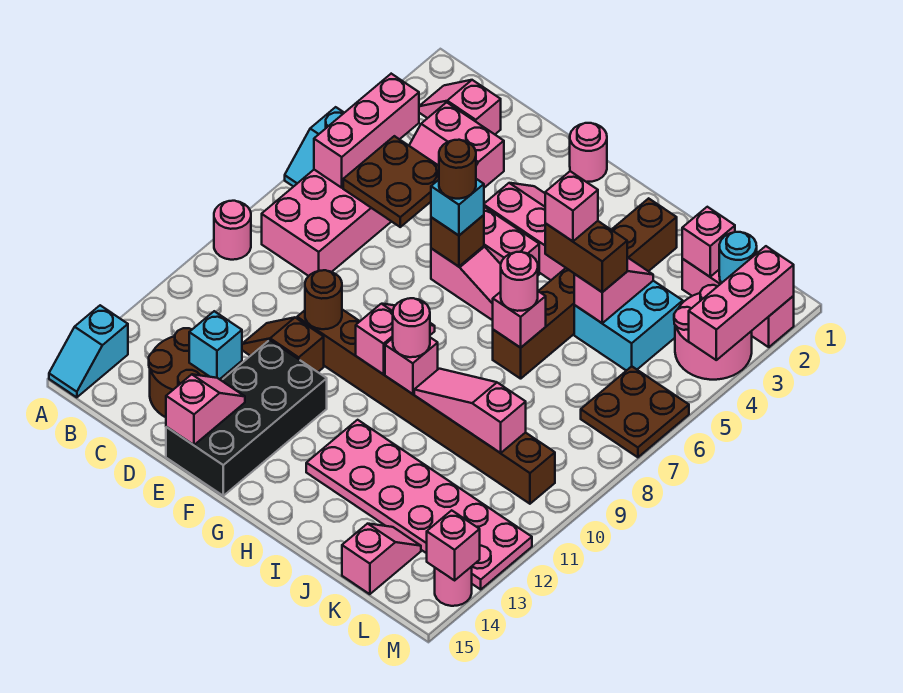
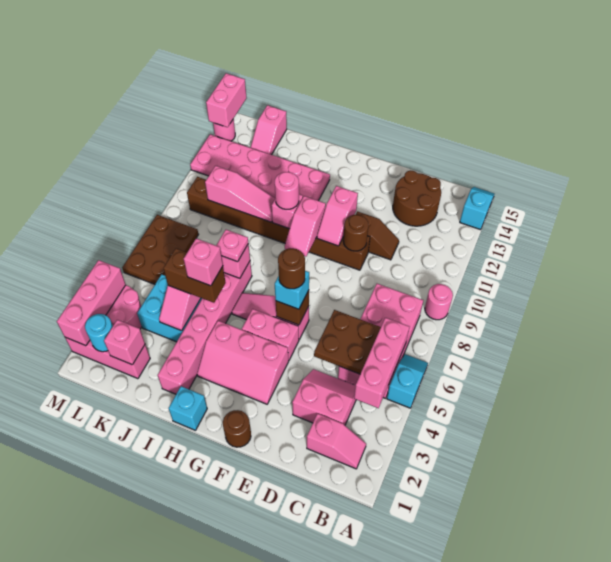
cyan 1x1 brick [189,311,242,379] -> cyan 1x1 brick moved to [169,386,207,430]
black 2x4 brick [166,340,327,496] -> none
pink 1x2 slope [166,374,245,445] -> pink 1x2 slope moved to [317,186,358,246]
pink 1x1 round brick [570,123,607,182] -> brown 1x1 round brick [223,410,251,447]
brown 1x6 brick [493,198,677,379] -> pink 1x6 brick [158,262,252,394]
pink 1x1 round brick [501,252,538,311] -> pink 1x1 plate [216,230,248,262]
brown 2x2 plate [581,366,689,457] -> brown 2x3 plate [122,215,198,284]
pink 1x1 brick [427,510,480,580] -> pink 1x2 brick [206,73,246,127]

